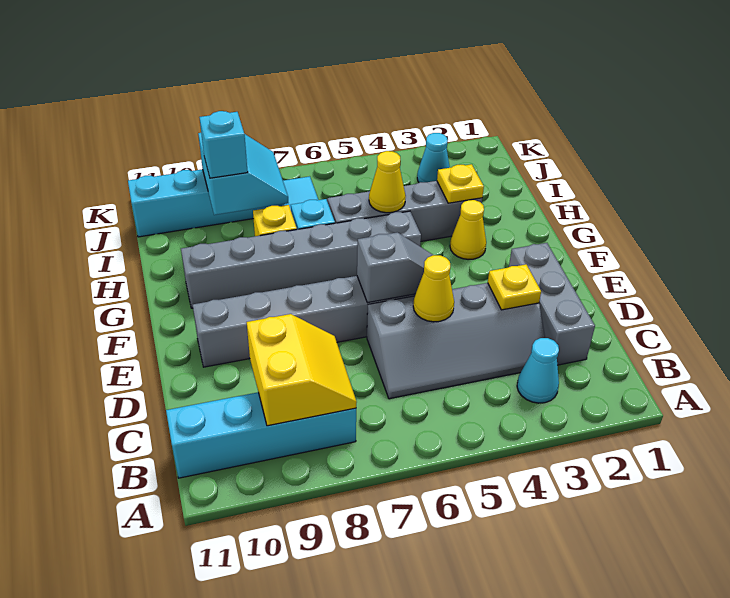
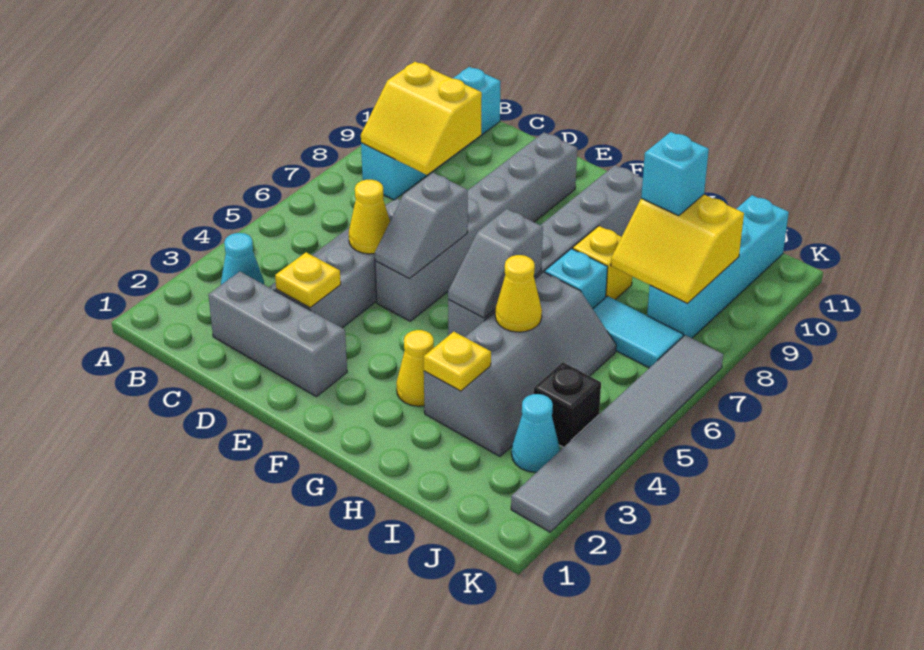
none -> grey 1x2 slope [448,209,543,318]
cyan 2x2 slope [198,133,288,215] -> yellow 2x2 slope [611,195,744,304]
none -> black 1x1 brick [534,362,601,447]
none -> grey 1x6 tile [511,335,723,532]

